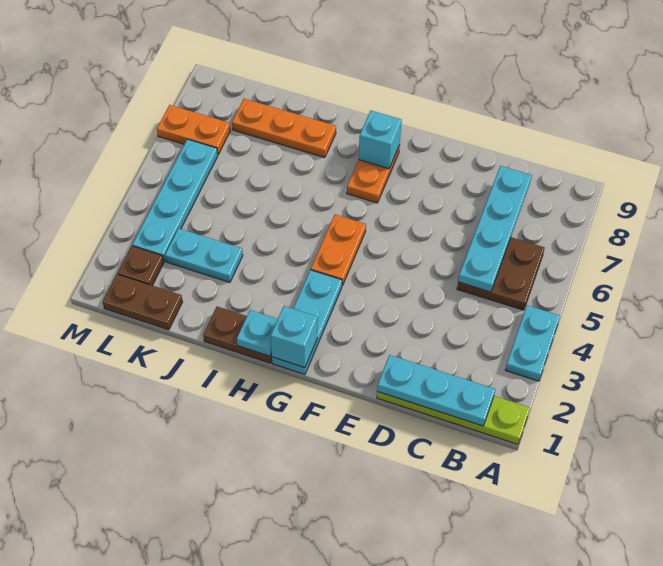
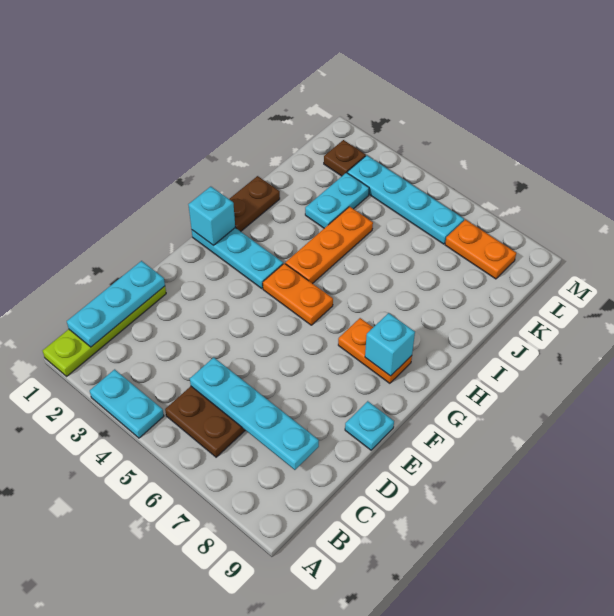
cyan 1x1 plate [237,310,278,356] -> cyan 1x1 plate moved to [345,401,394,450]
orange 1x3 plate [232,99,336,158] -> orange 1x3 plate moved to [285,207,373,284]
brown 1x2 plate [103,274,182,330] -> none
orange 1x2 plate [157,105,230,154] -> orange 1x2 plate turned to [445,220,516,279]

